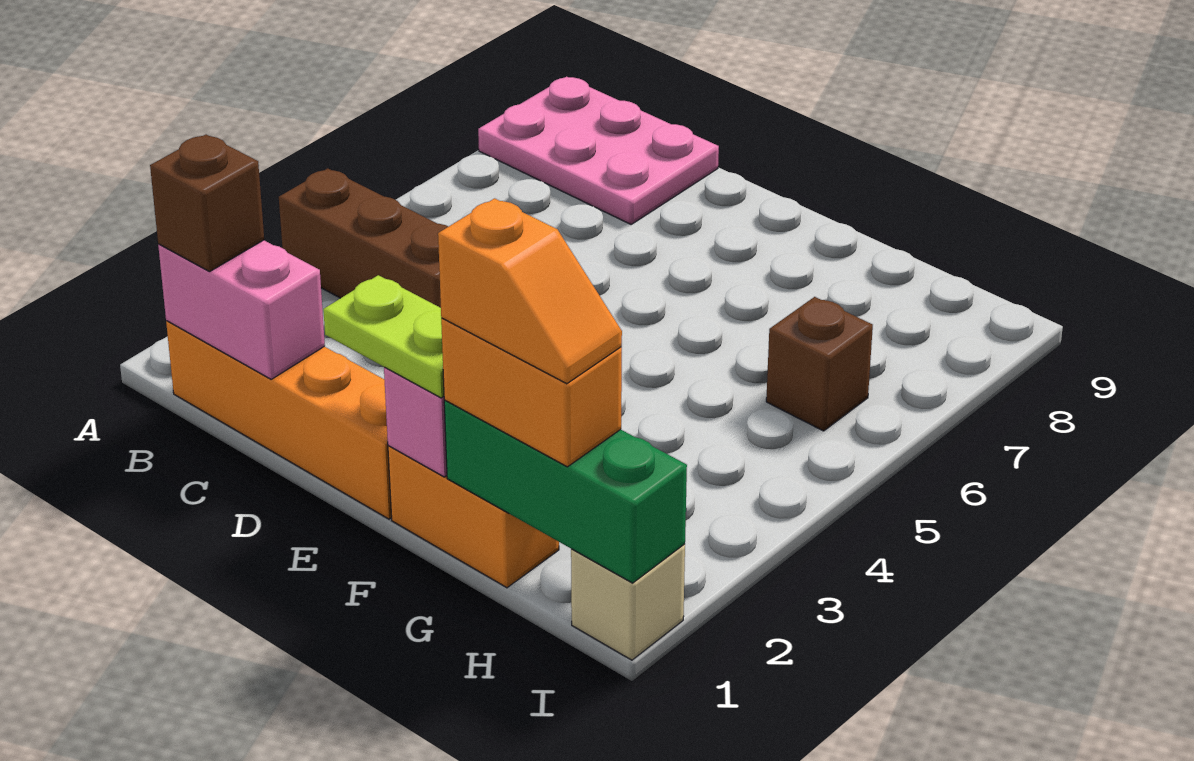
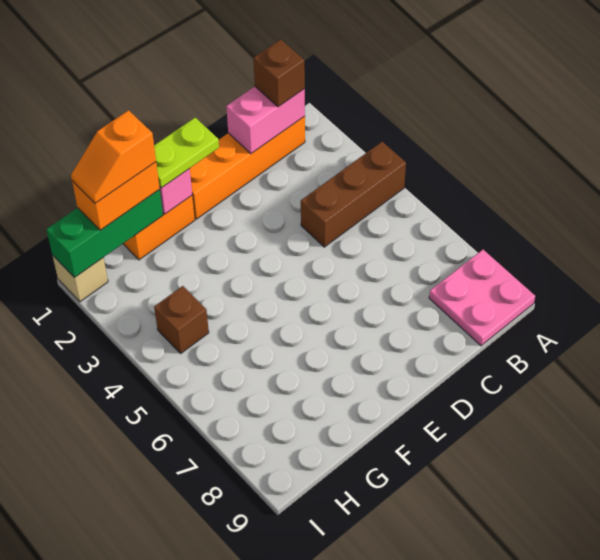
pink 2x3 plate [478,77,719,224] -> pink 2x2 plate [429,250,535,346]
brown 1x1 brick [766,297,873,431] -> brown 1x1 brick moved to [154,286,209,353]

